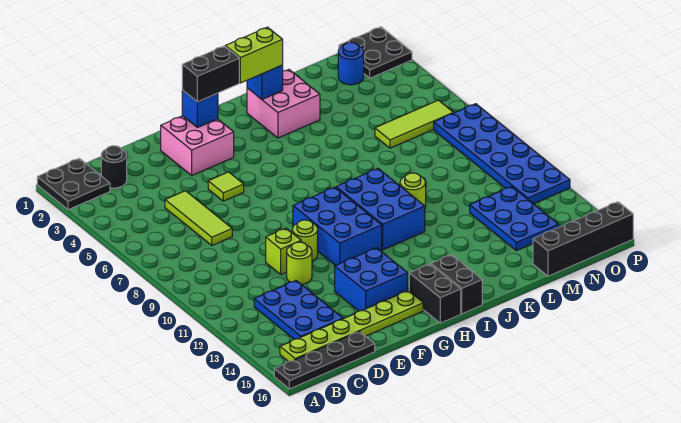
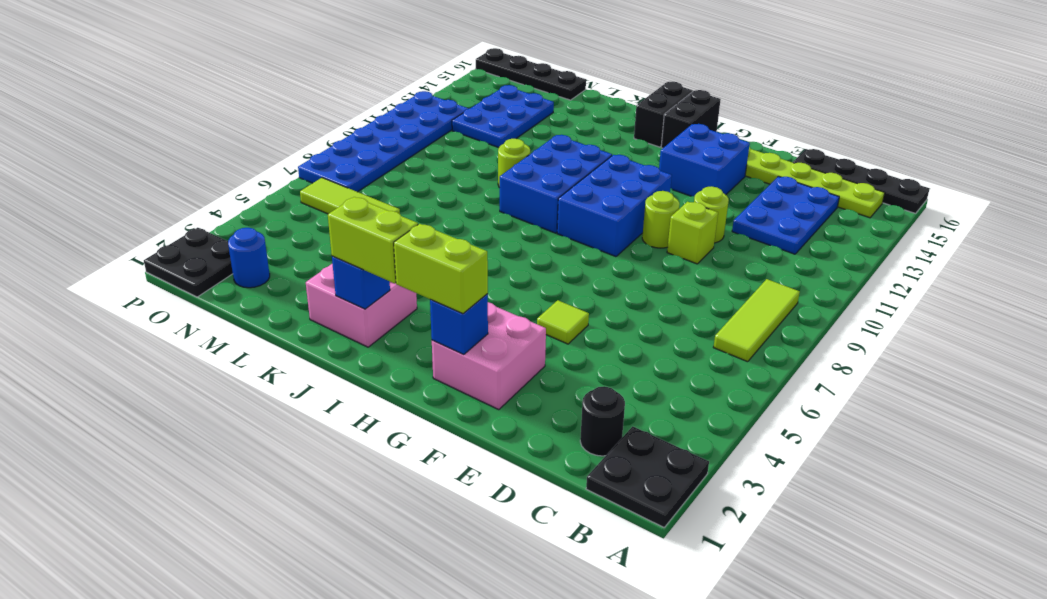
lime 1x3 tile [165,191,232,245] -> lime 1x3 tile moved to [713,279,800,362]
black 1x2 brick [182,46,239,102] -> lime 1x2 brick [394,224,488,314]
black 1x4 brick [533,202,633,276] -> black 1x4 plate [476,48,586,100]

